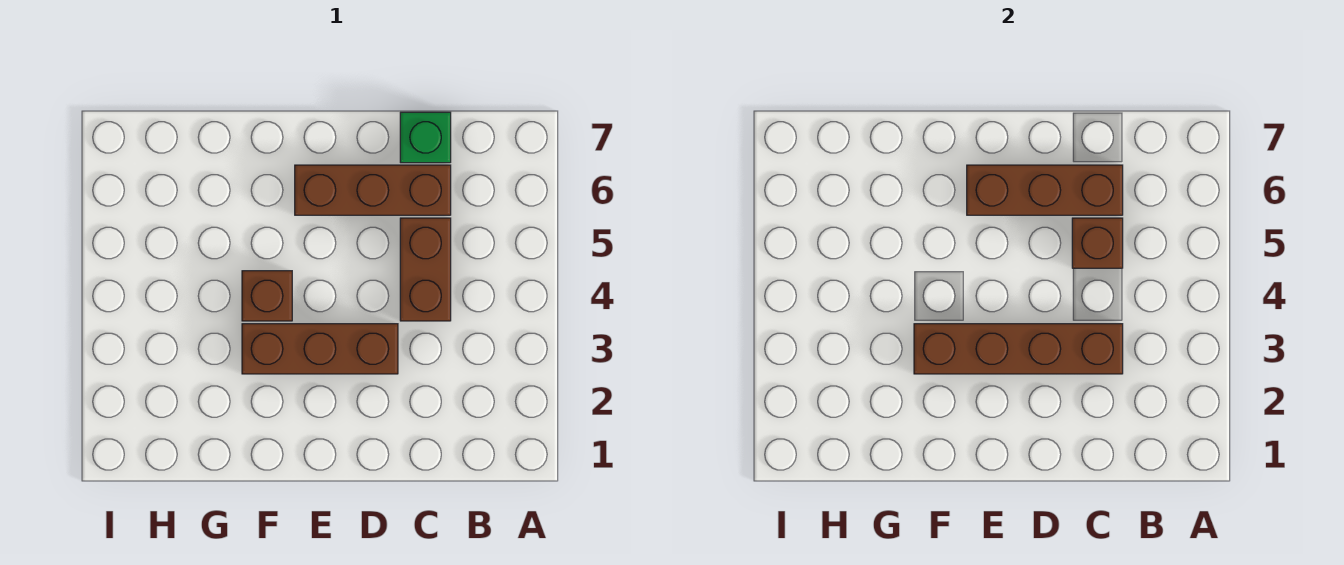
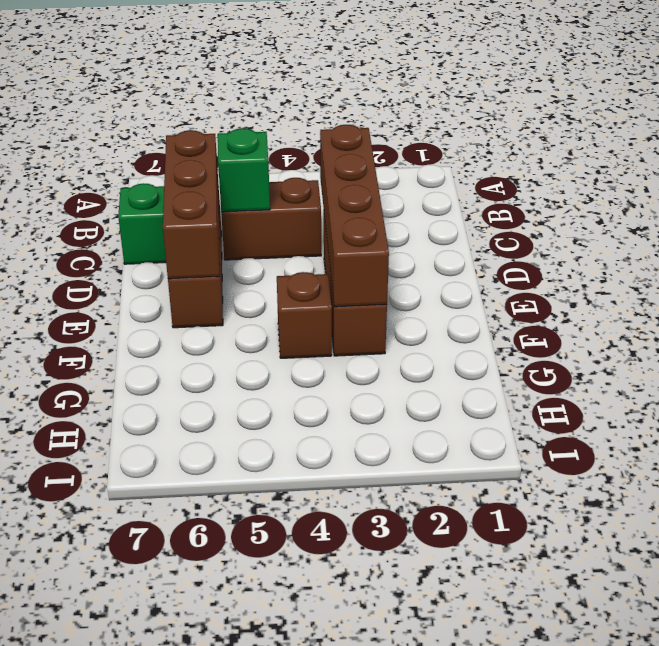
brown 1x1 brick [1072,218,1123,268] -> green 1x1 brick [218,128,270,212]

